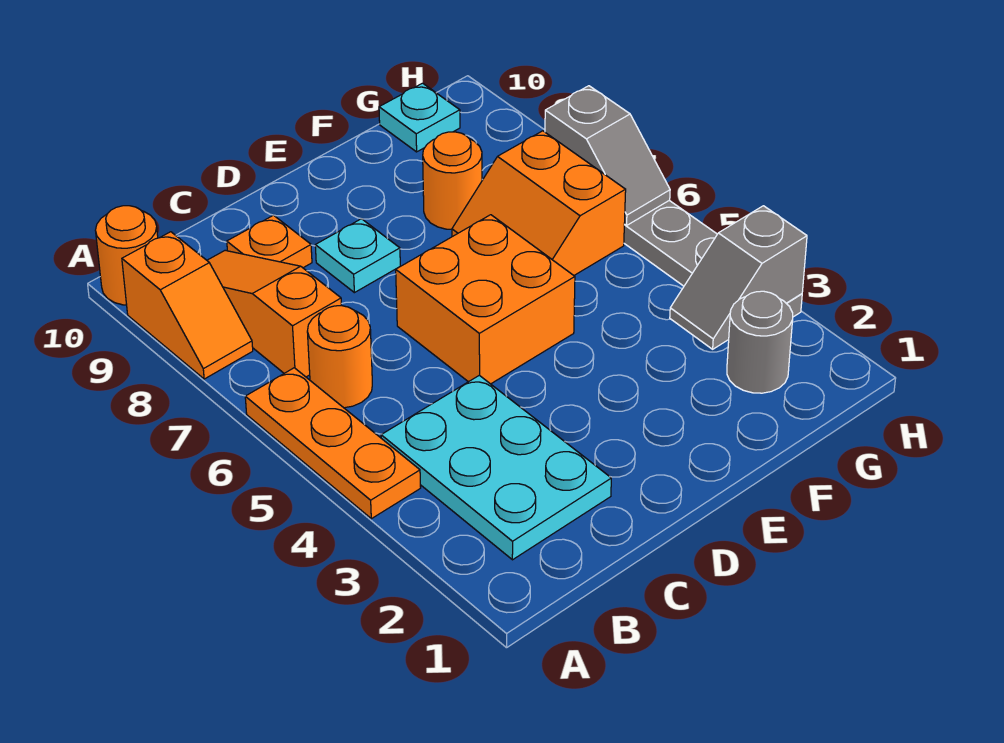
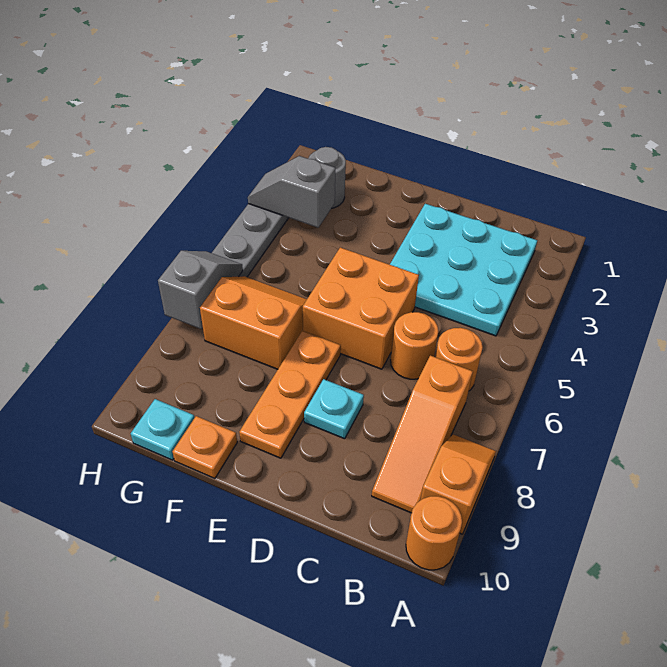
orange 1x3 plate [245,368,421,519] -> orange 1x3 plate moved to [239,331,341,458]
cyan 2x3 plate [381,375,611,560] -> cyan 3x3 plate [390,204,537,336]
orange 1x1 plate [227,215,312,268] -> orange 1x1 plate moved to [173,416,237,478]
orange 2x2 slope [452,131,626,275] -> orange 2x2 slope turned to [200,276,307,369]
orange 1x1 round brick [423,132,482,229] -> orange 1x1 round brick moved to [391,312,438,379]
grey 1x2 slope [670,206,807,349] -> grey 1x2 slope turned to [248,156,335,228]

